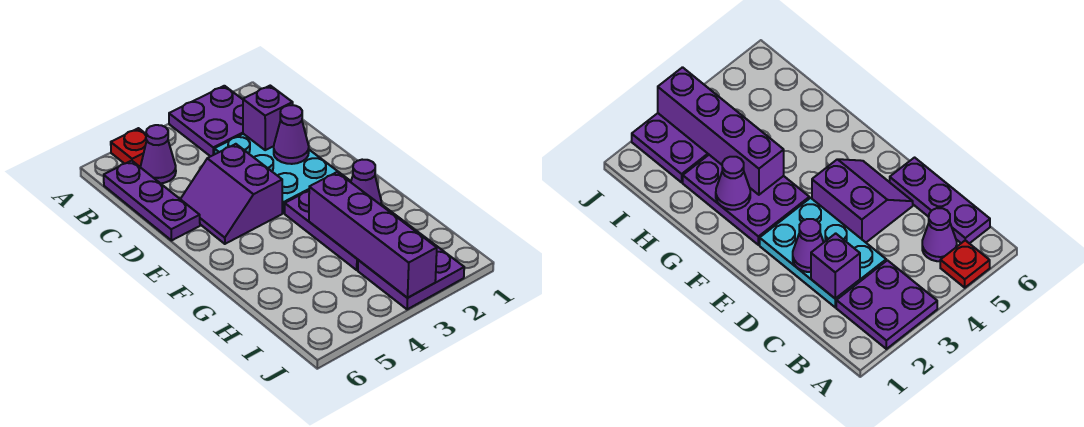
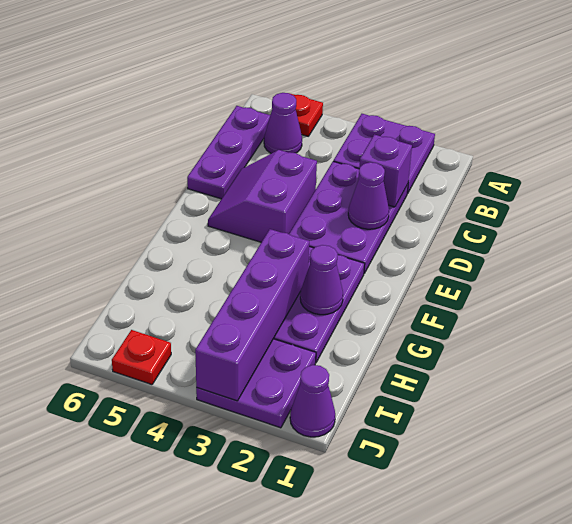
cyan 2x3 plate [214,134,340,213] -> purple 2x3 plate [289,161,408,273]
none -> purple 1x1 cone [290,365,335,437]
none -> red 1x1 plate [112,330,171,385]

